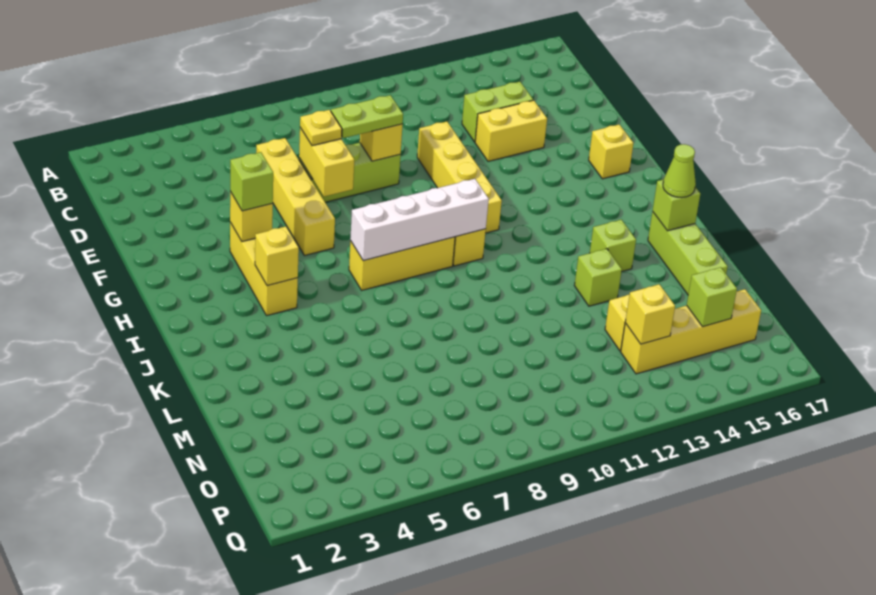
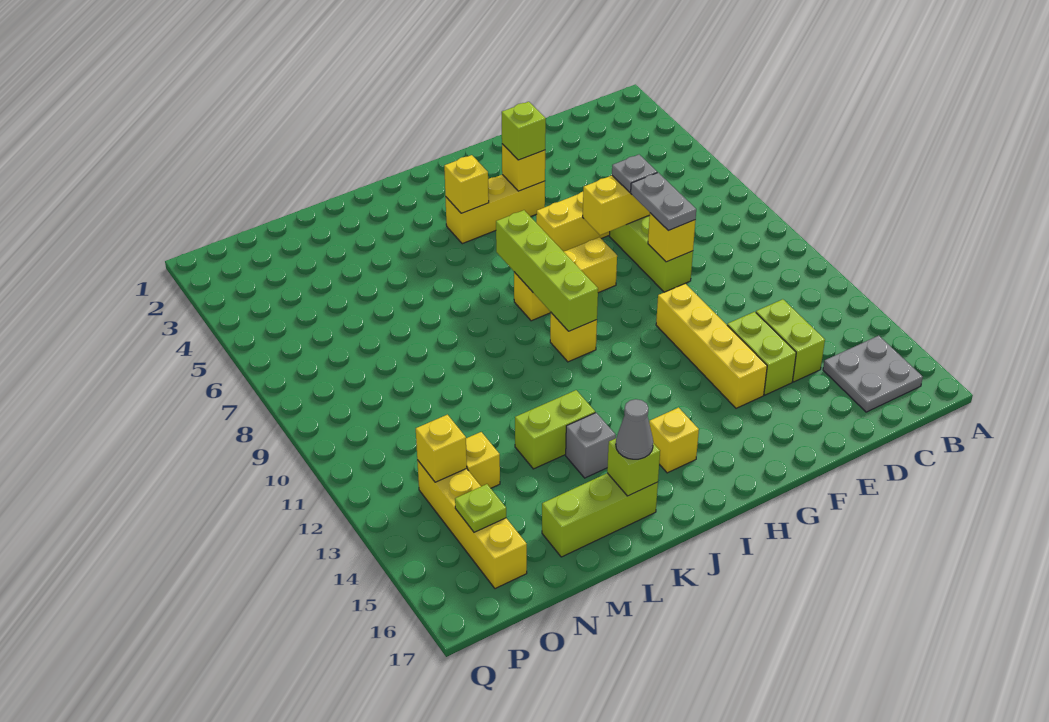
none -> grey 2x2 plate [823,336,923,412]
yellow 1x1 plate [300,110,342,146] -> grey 1x1 plate [612,155,657,192]
lime 1x2 plate [331,95,403,138] -> grey 1x2 plate [630,173,696,231]
yellow 1x4 brick [417,122,502,233] -> yellow 1x4 brick turned to [656,284,767,408]
yellow 1x2 brick [475,100,547,161] -> lime 1x2 brick [727,312,796,395]
yellow 1x1 brick [589,124,633,179] -> yellow 1x1 brick moved to [649,408,699,473]
yellow 1x3 brick [349,237,455,290] -> yellow 1x3 brick turned to [514,237,617,321]
white 1x4 brick [350,179,489,261] -> lime 1x4 brick [496,210,598,331]
lime 1x1 brick [590,220,636,271] -> grey 1x1 brick [566,413,616,478]
lime 1x1 cone [663,144,696,198] -> grey 1x1 cone [616,399,653,459]
lime 1x1 brick [574,249,622,306] -> lime 1x2 brick [515,390,595,469]
lime 1x1 brick [687,267,737,327] -> lime 1x1 plate [455,484,506,532]

